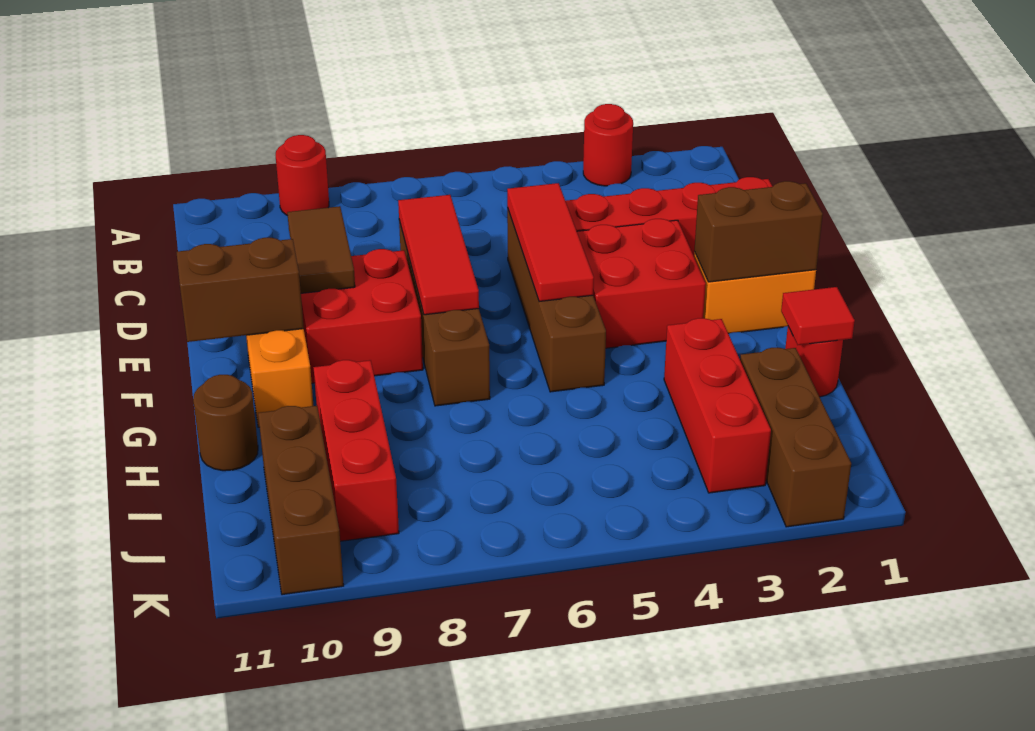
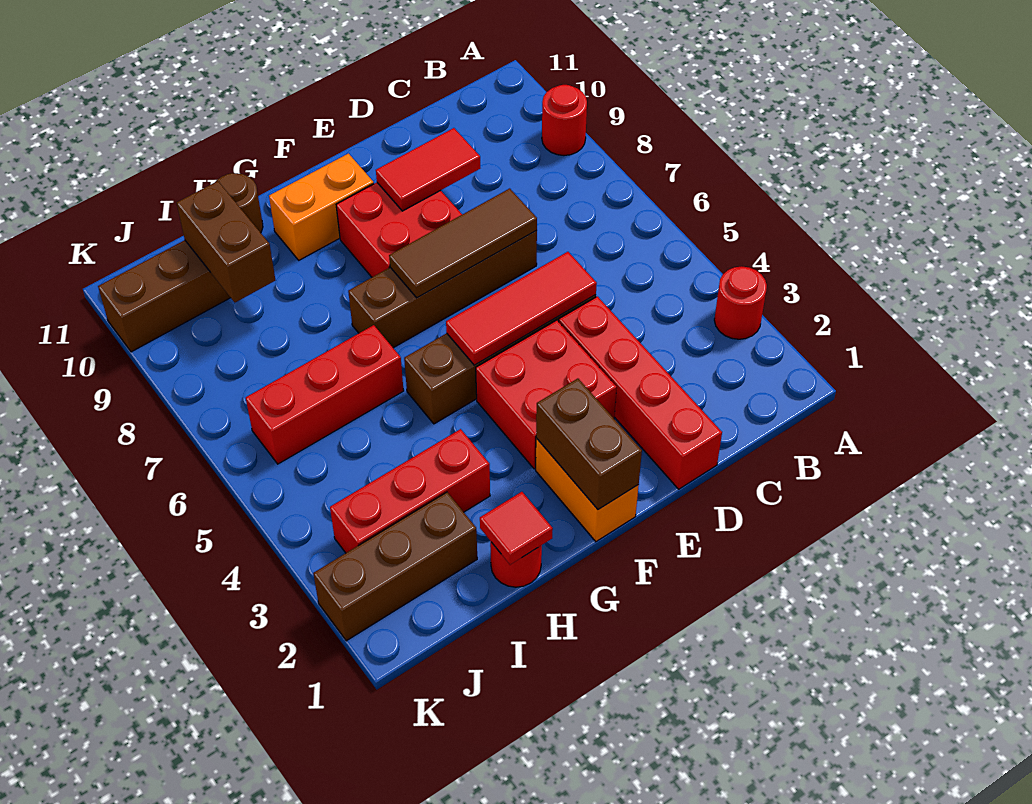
red 1x3 tile [398,195,479,315] -> brown 1x3 tile [389,188,537,298]
brown 1x2 tile [287,206,355,293] -> red 1x2 tile [376,128,480,211]
brown 1x2 brick [176,238,304,342] -> brown 1x2 brick moved to [177,181,275,302]
red 1x3 brick [313,360,399,541] -> red 1x3 brick moved to [246,325,404,464]

